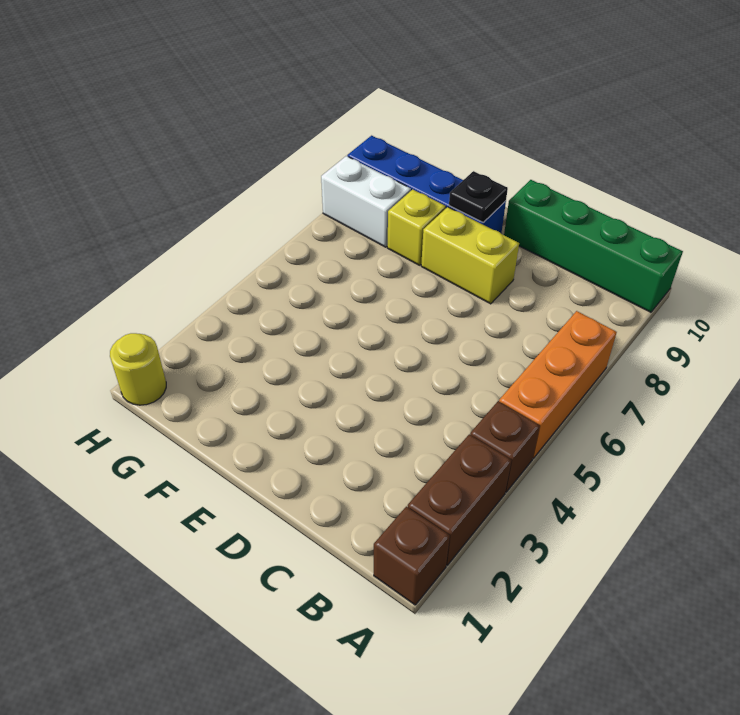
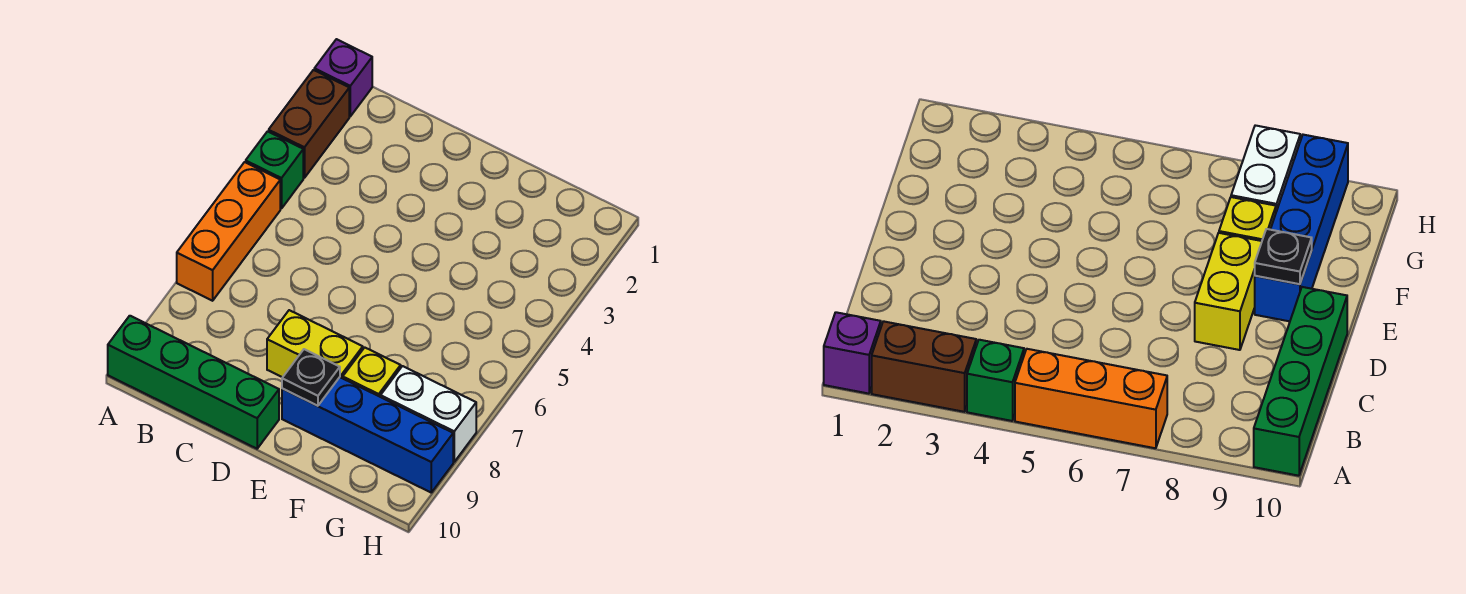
brown 1x1 brick [374,507,450,605] -> purple 1x1 brick [314,39,372,116]
brown 1x1 brick [470,401,540,492] -> green 1x1 brick [246,131,303,209]
yellow 1x1 round brick [110,333,166,405] -> none

